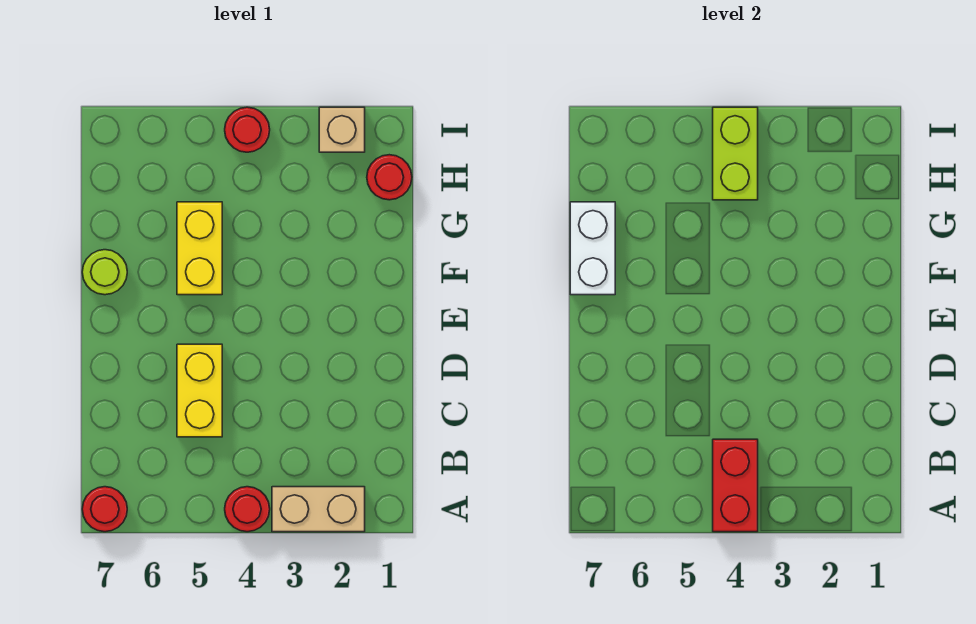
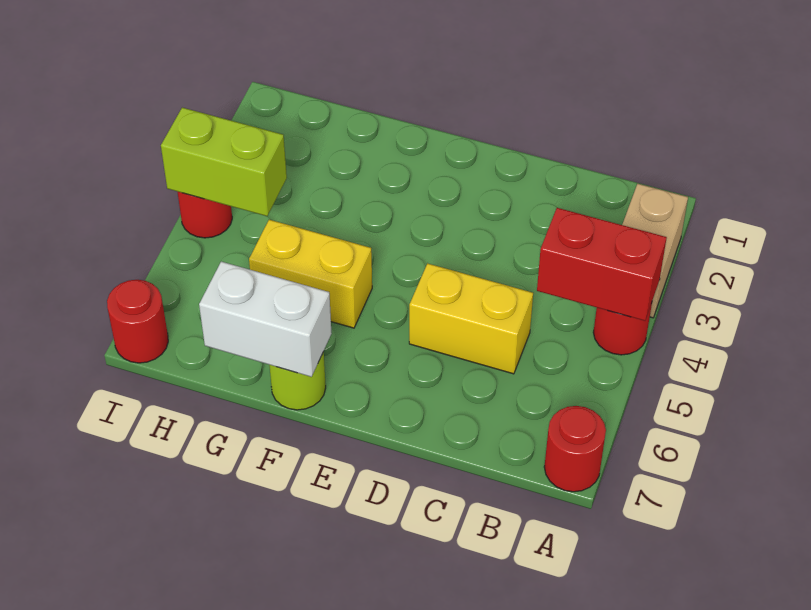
red 1x1 round brick [367,155,412,200] -> red 1x1 round brick moved to [107,280,168,363]
tan 1x1 brick [319,107,365,152] -> none

